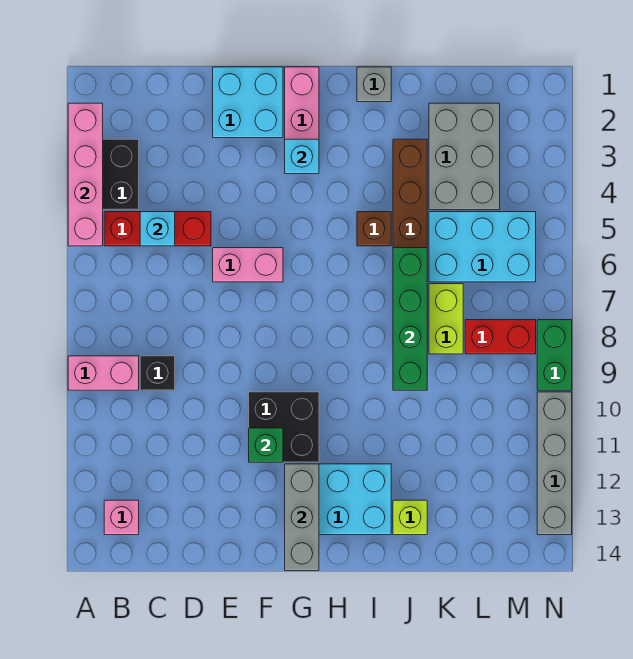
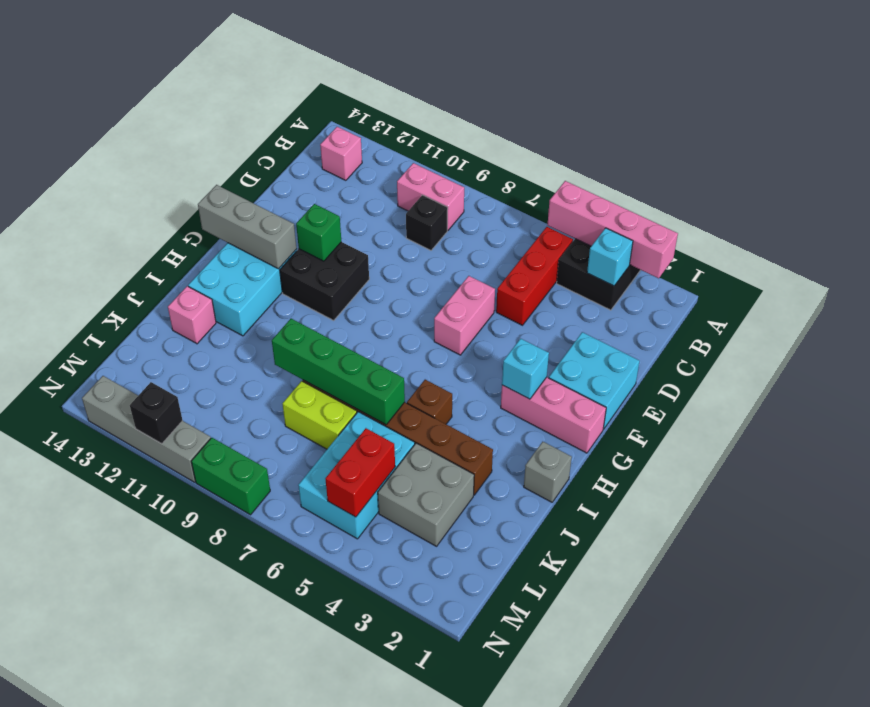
pink 1x2 brick [68,356,139,390] -> pink 1x2 brick turned to [397,163,464,230]
cyan 1x1 brick [140,212,175,246] -> cyan 1x1 brick moved to [587,228,633,286]
lime 1x1 brick [393,500,427,535] -> pink 1x1 brick [168,286,216,344]
grey 2x3 brick [429,103,500,210] -> grey 2x2 brick [378,443,474,546]
red 1x2 brick [465,320,536,354] -> red 1x2 brick moved to [325,428,395,517]
none -> black 1x1 brick [130,382,183,444]

